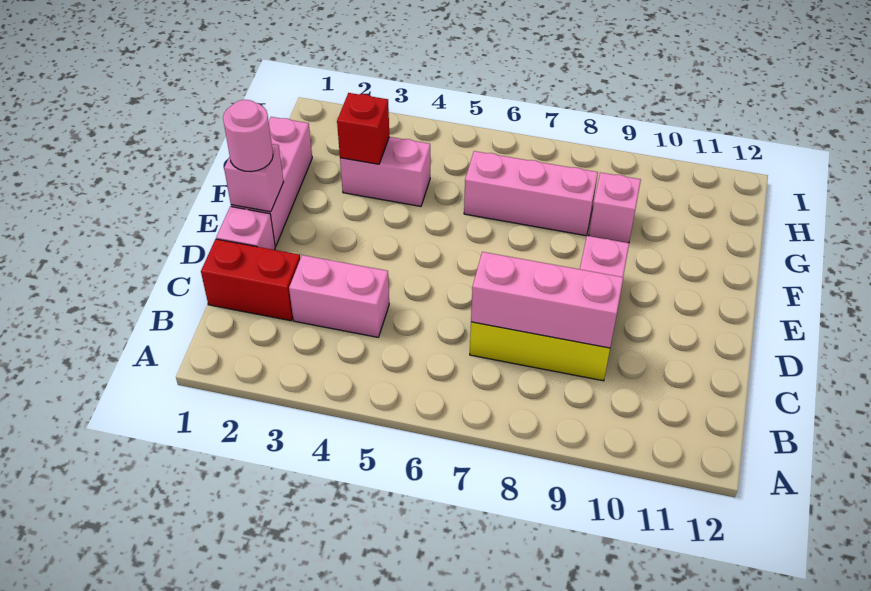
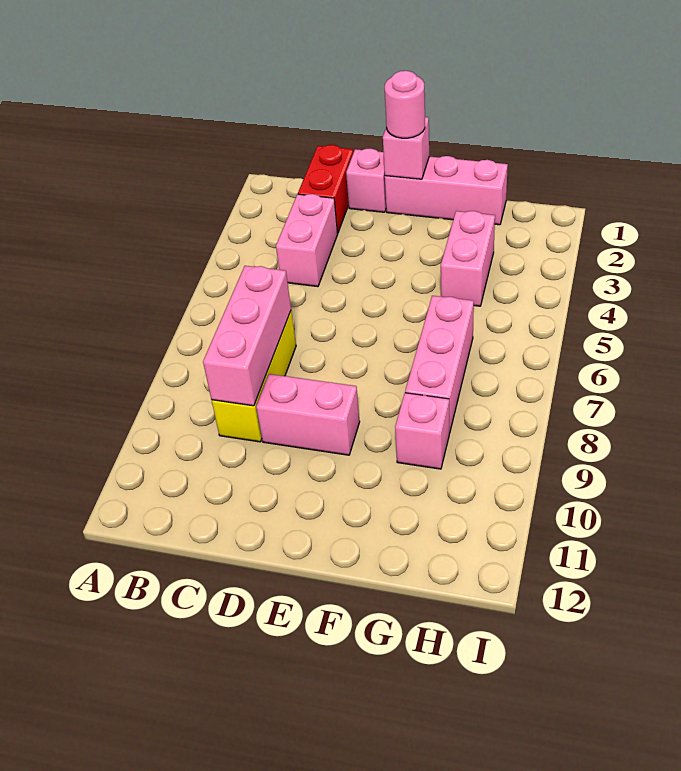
red 1x1 brick [337,93,389,164] -> none

